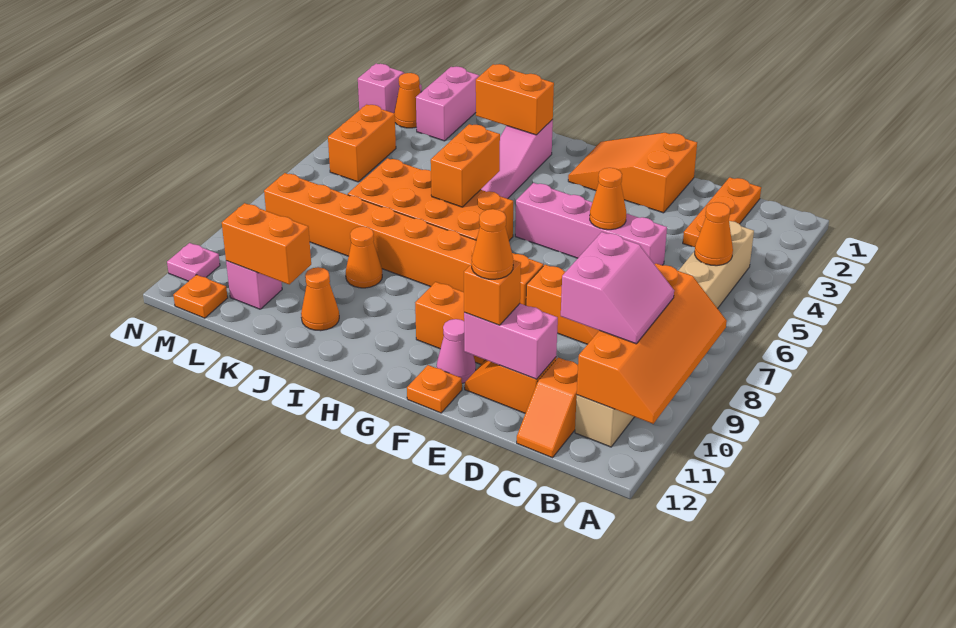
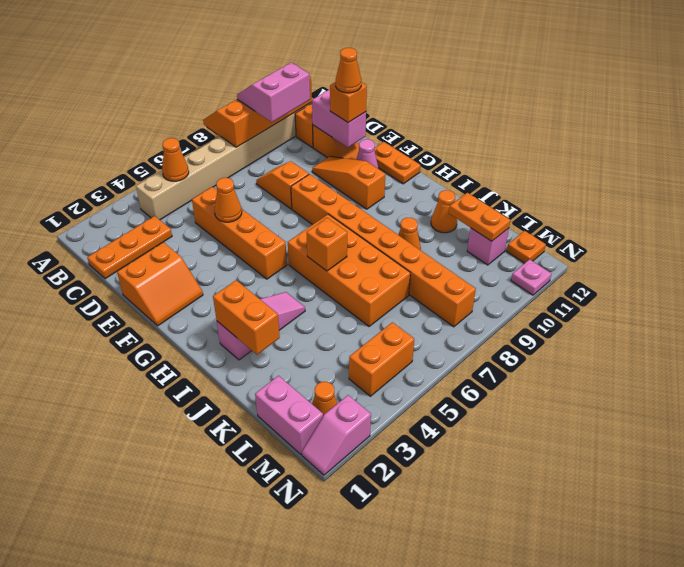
pink 1x4 brick [515,183,667,265] -> orange 1x4 brick [192,187,287,279]
orange 2x3 slope [568,133,697,213] -> orange 2x2 slope [117,242,203,326]
orange 1x1 plate [407,365,462,413] -> orange 1x2 plate [374,142,420,184]
orange 1x2 brick [431,124,500,207] -> orange 1x1 brick [307,218,347,271]
orange 1x2 brick [222,203,311,284] -> orange 1x2 plate [449,193,510,241]
pink 1x2 brick [416,66,479,141] -> pink 1x2 brick turned to [255,376,323,454]

